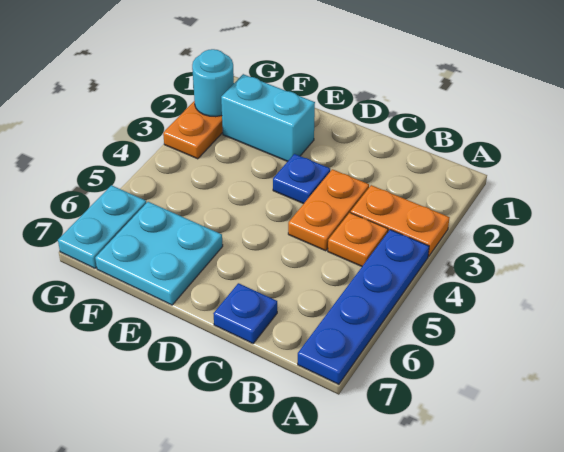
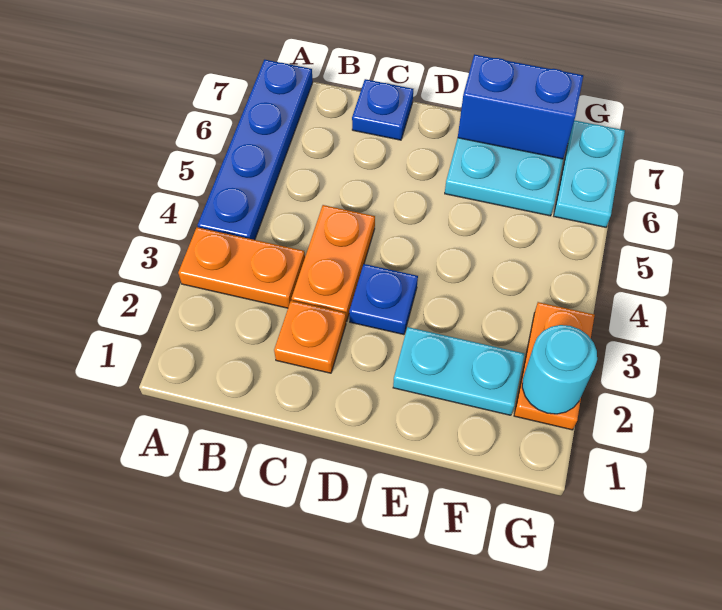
orange 1x1 plate [328,213,388,266] -> orange 1x1 plate moved to [274,301,346,373]
cyan 1x2 brick [221,74,315,161] -> cyan 1x2 plate [393,327,524,415]
none -> blue 1x2 brick [458,54,583,159]

